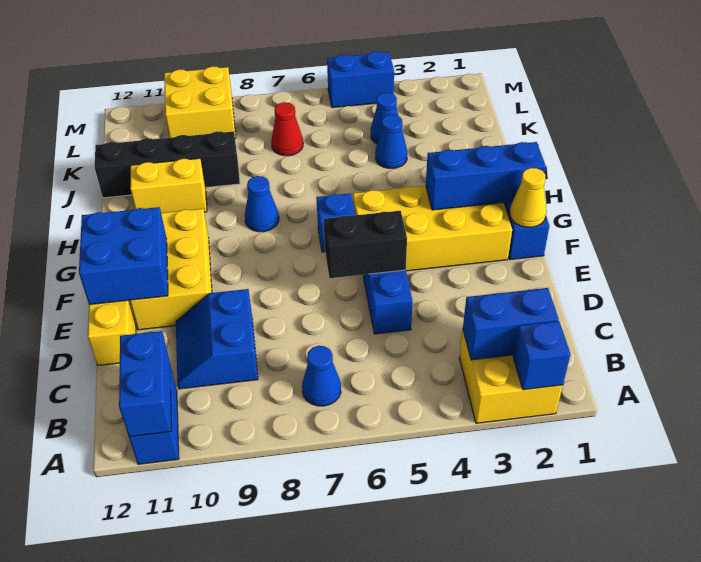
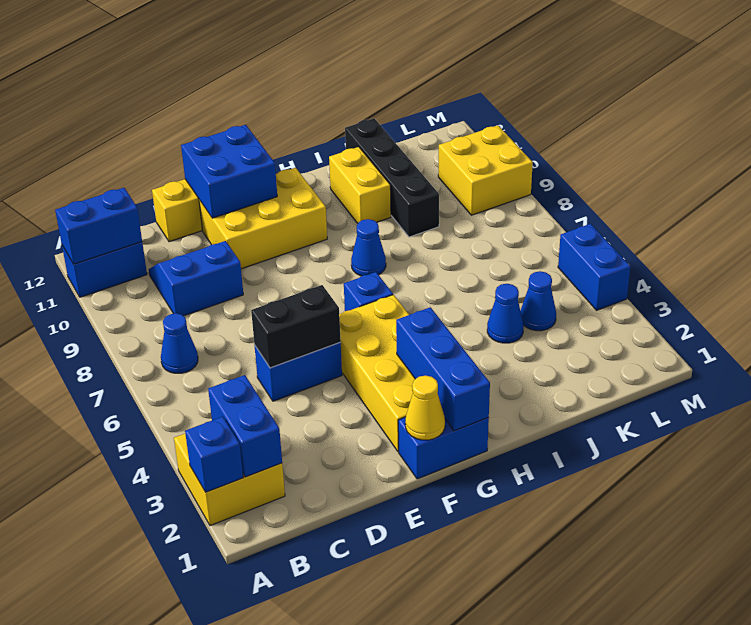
black 1x2 brick [324,211,407,278] -> black 1x2 brick turned to [251,285,341,368]
red 1x1 cone [271,102,303,156] -> none

